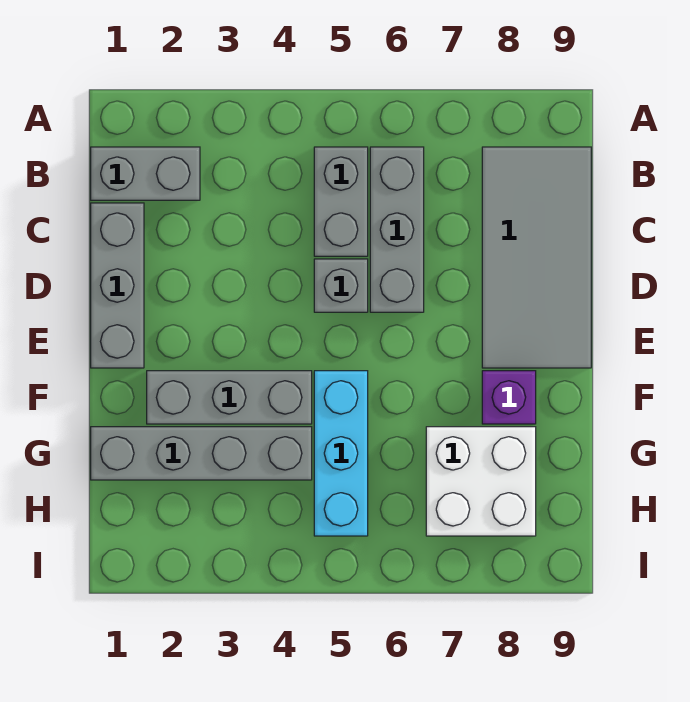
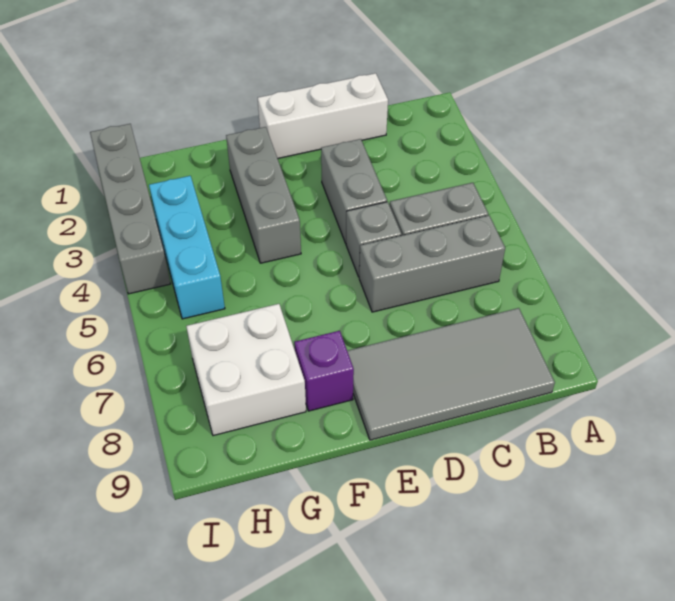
grey 1x2 brick [91,147,200,200] -> grey 1x2 brick moved to [321,139,387,243]
grey 1x3 brick [91,203,144,368] -> white 1x3 brick [258,73,388,159]
cyan 1x3 brick [314,371,368,536] -> cyan 1x3 brick turned to [149,176,225,319]
grey 1x4 brick [91,427,312,480] -> grey 1x4 brick moved to [90,124,171,294]

